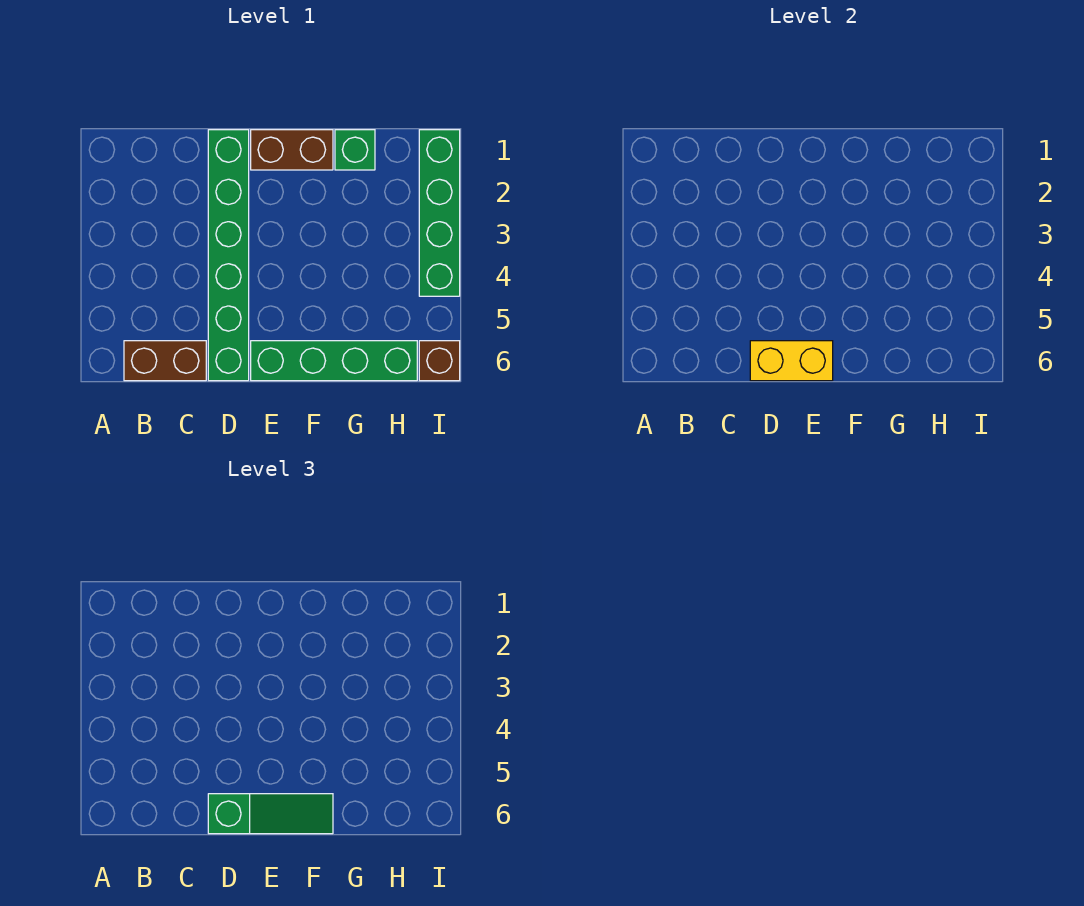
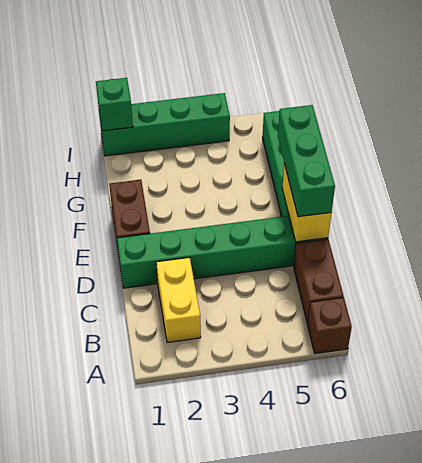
none -> yellow 1x2 brick [156,257,201,343]
green 1x3 slope [208,794,333,834] -> green 1x3 brick [278,105,335,217]
green 1x1 brick [335,130,375,170] -> green 1x1 brick moved to [96,78,133,131]
brown 1x1 brick [419,341,460,381] -> brown 1x1 brick moved to [308,297,352,354]

